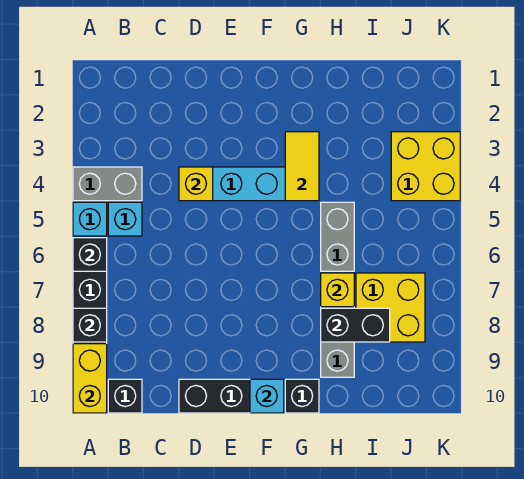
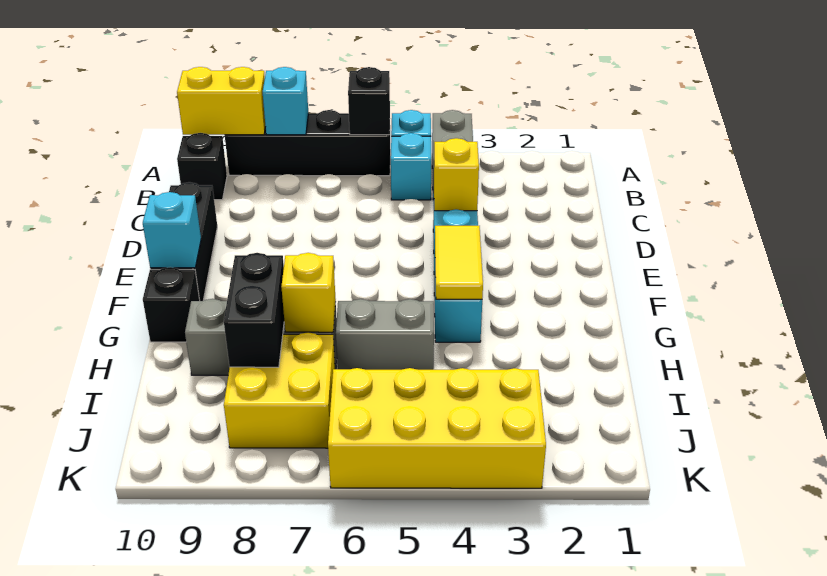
black 1x1 brick [73,308,107,342] -> cyan 1x1 brick [263,67,308,135]
yellow 1x2 tile [285,132,319,201] -> yellow 1x2 tile turned to [435,226,483,299]
yellow 2x2 brick [391,132,460,201] -> yellow 2x4 brick [328,368,546,488]

